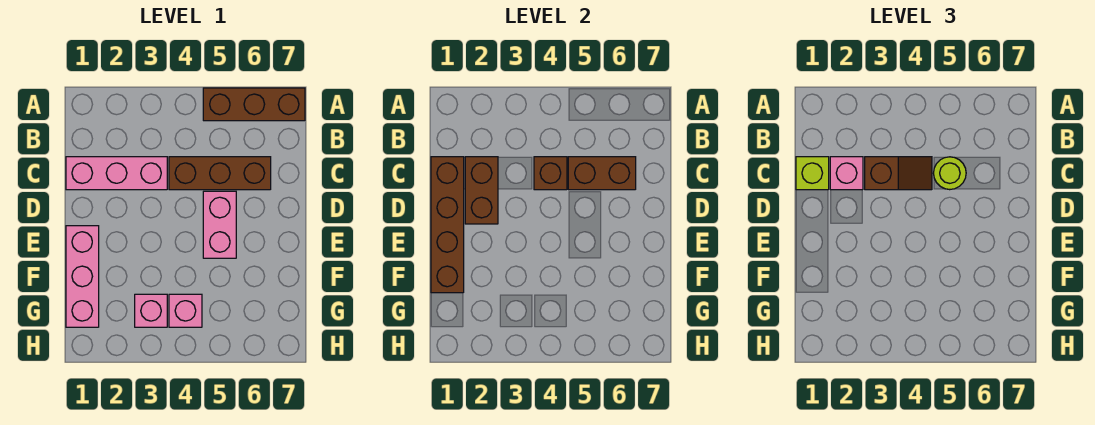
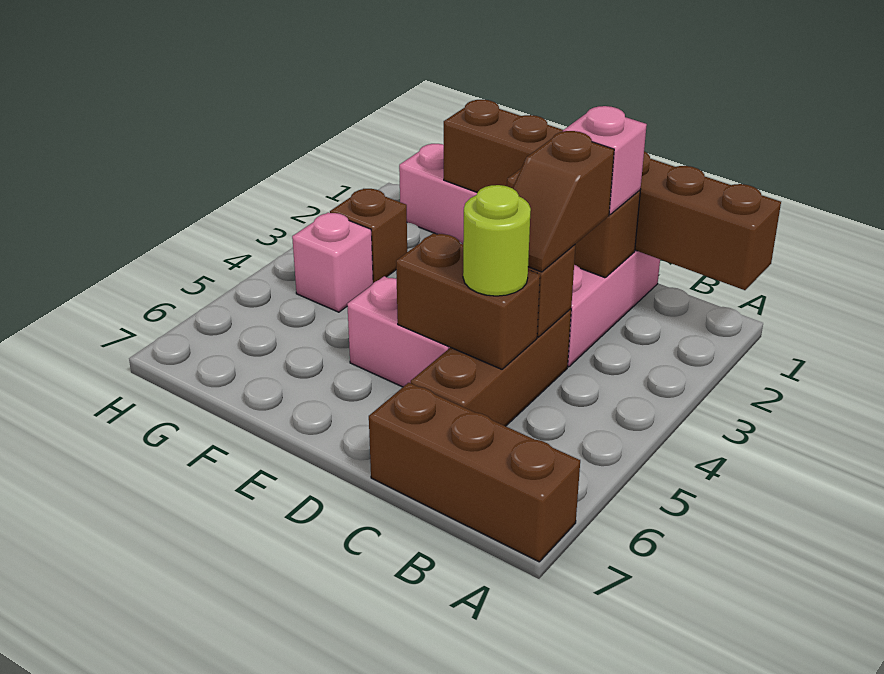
brown 1x3 brick [203,88,305,121] -> brown 1x3 brick turned to [369,383,580,562]
brown 1x4 brick [431,157,464,293] -> brown 1x6 brick [444,100,781,290]
lime 1x1 brick [796,157,829,190] -> none
brown 1x2 brick [568,157,636,190] -> brown 1x2 brick turned to [396,233,540,369]
pink 1x1 brick [135,294,167,327] -> brown 1x1 brick [330,189,407,283]

